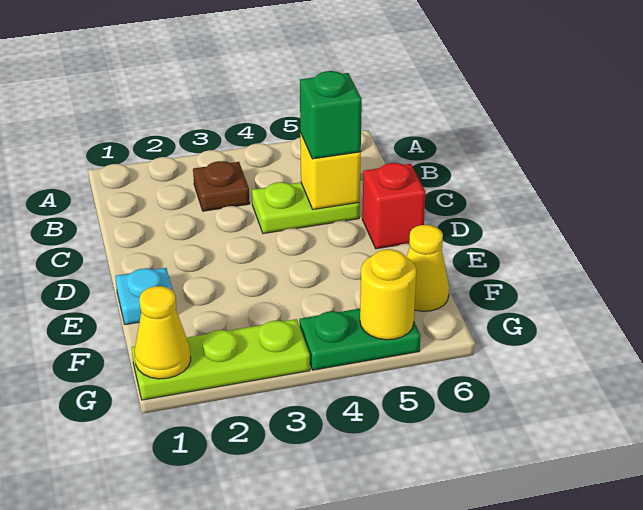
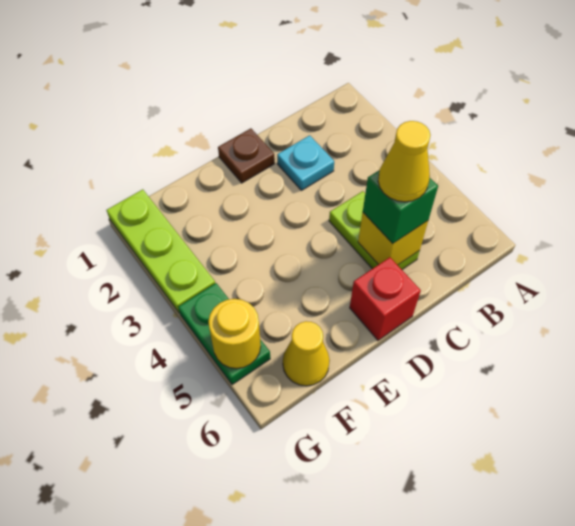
brown 1x1 plate [193,161,250,211] -> brown 1x1 plate moved to [218,128,275,183]
cyan 1x1 plate [115,268,173,325] -> cyan 1x1 plate moved to [277,135,334,190]
yellow 1x1 cone [135,286,191,379] -> yellow 1x1 cone moved to [378,121,430,202]

